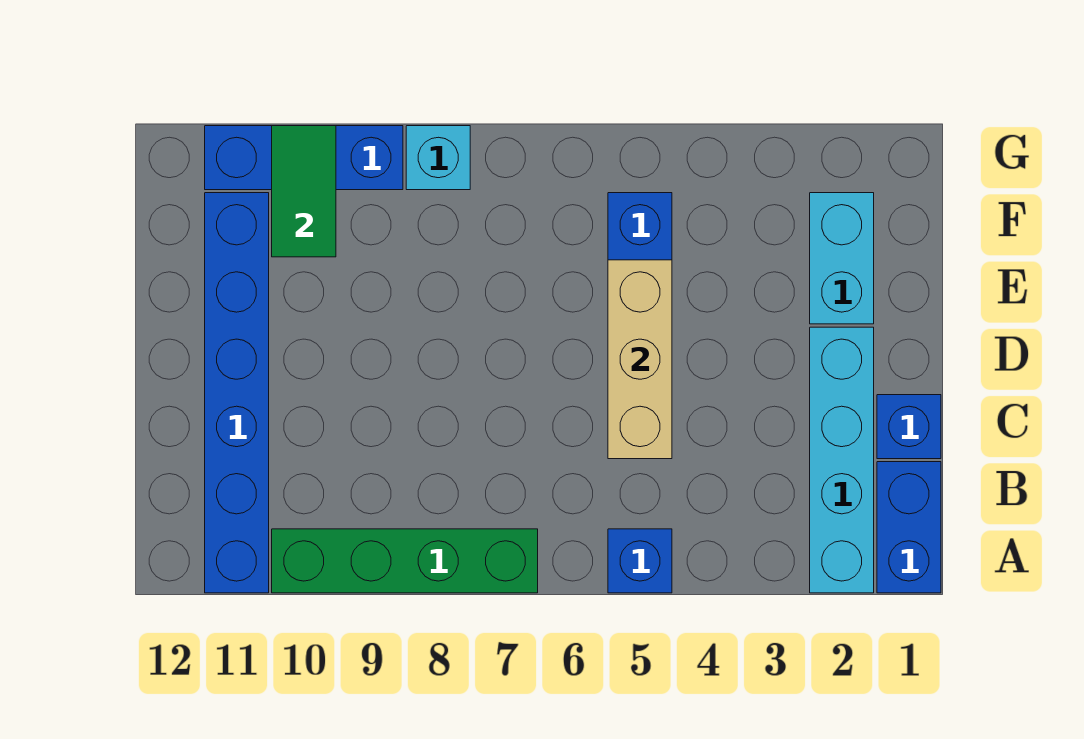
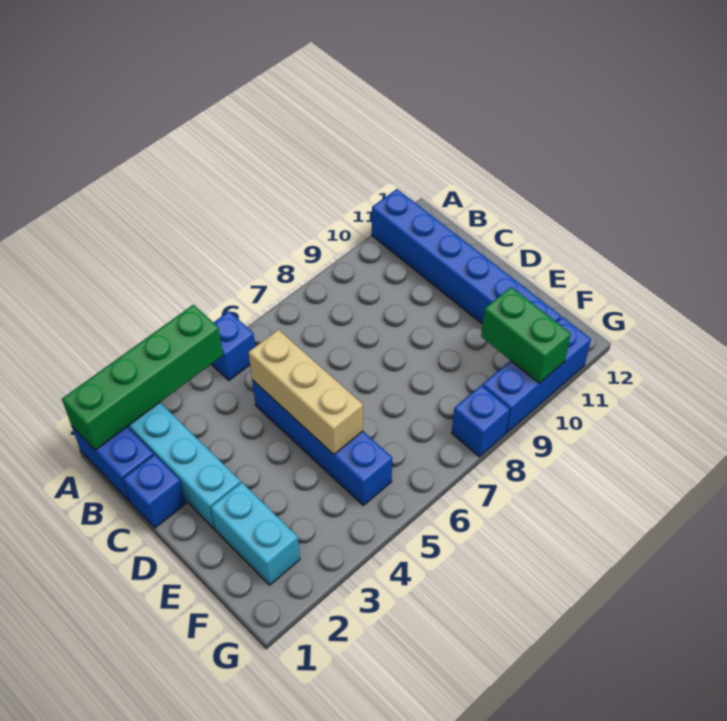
green 1x4 brick [272,529,538,593] -> green 1x4 brick moved to [62,305,223,450]
green 1x2 tile [272,126,336,257] -> green 1x2 brick [481,287,571,383]
cyan 1x1 brick [406,126,470,190] -> blue 1x1 brick [452,385,510,457]

